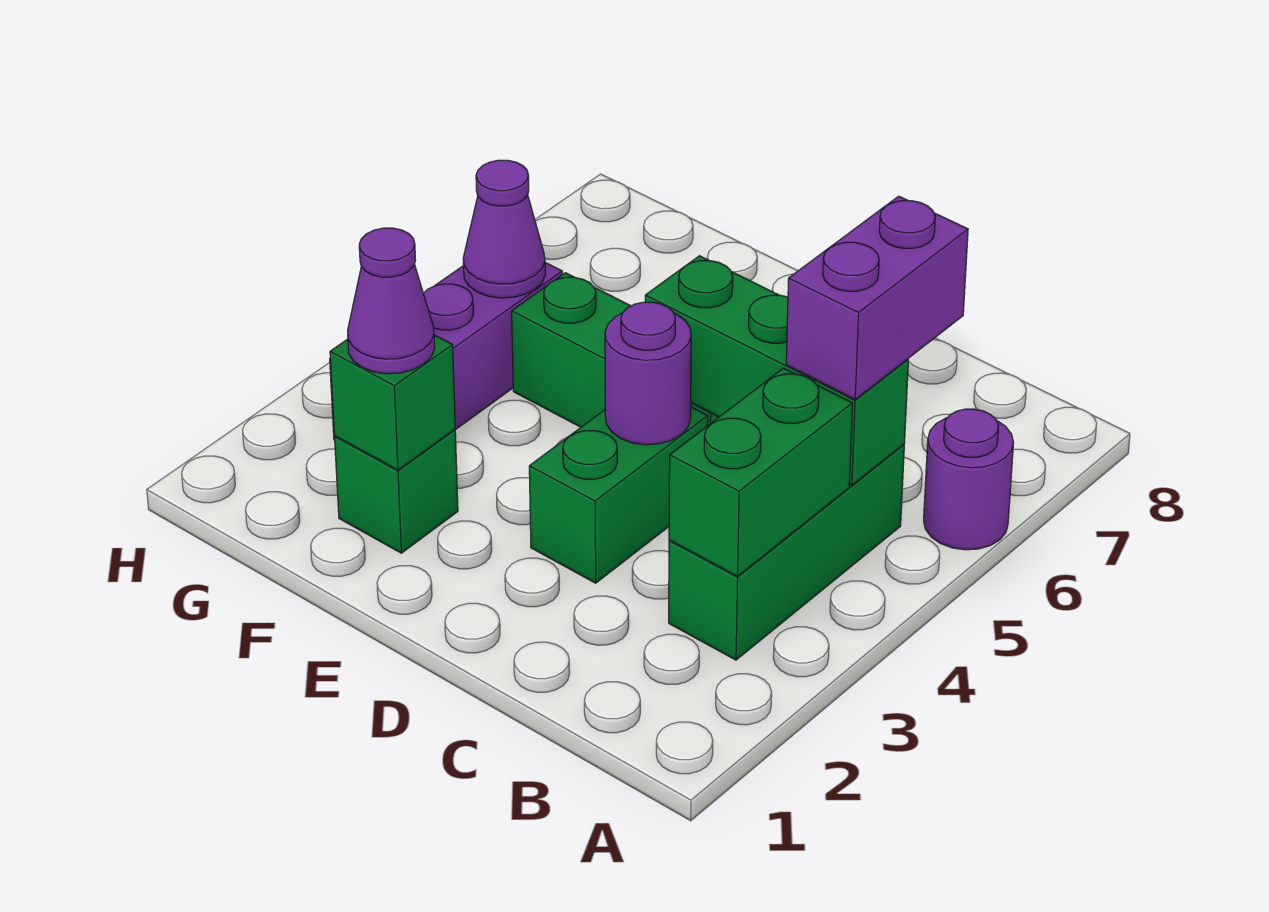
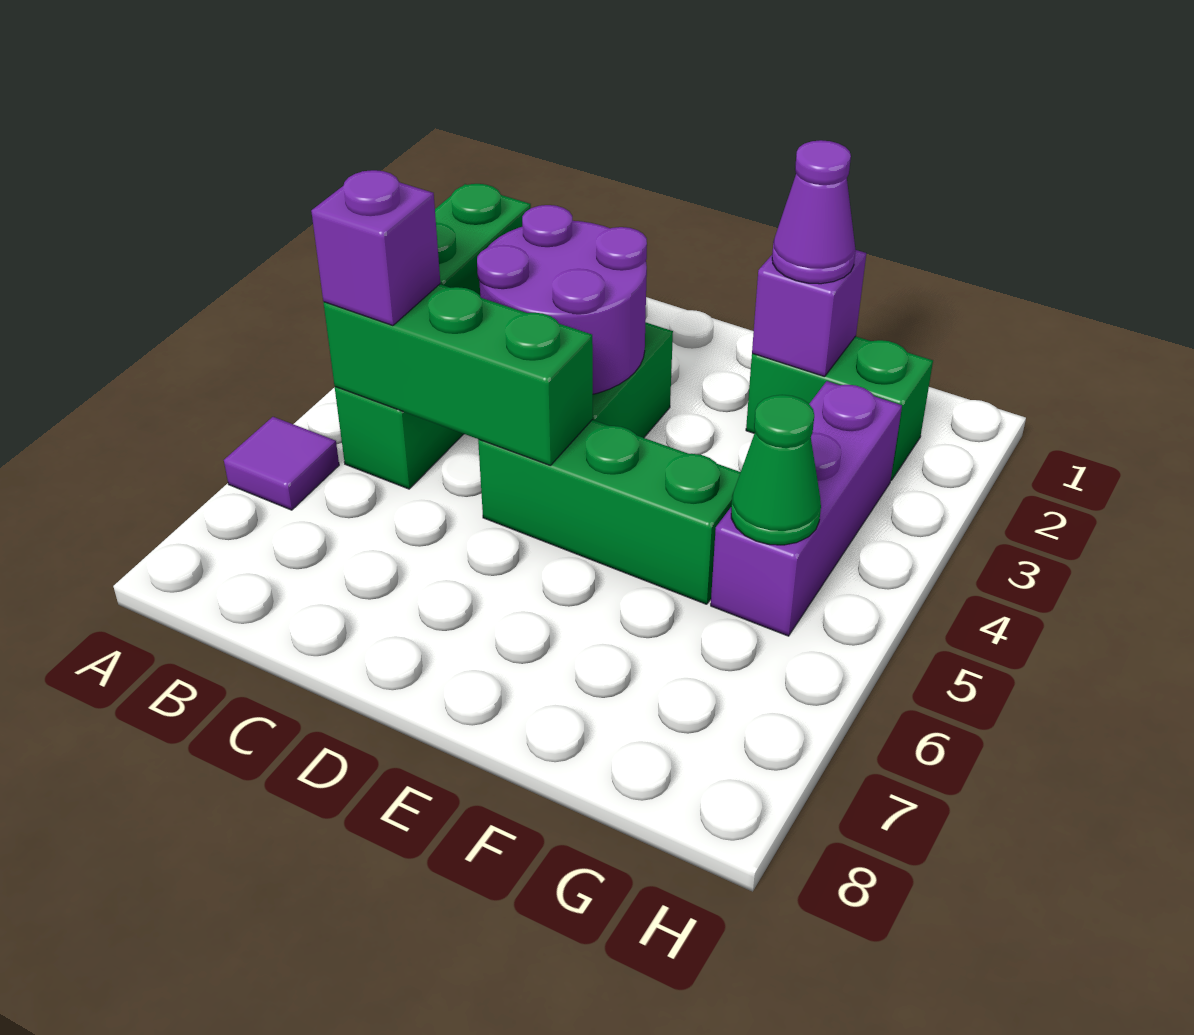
purple 1x1 round brick [924,409,1014,550] -> purple 1x1 tile [224,417,339,510]
purple 1x2 brick [786,196,968,399] -> purple 1x1 brick [311,170,440,326]
purple 1x1 round brick [605,302,691,445] -> purple 2x2 round brick [477,205,647,394]
green 1x1 brick [335,429,458,553] -> green 1x2 brick [746,336,933,480]
green 1x1 brick [330,335,455,470] -> purple 1x1 brick [752,250,866,377]
purple 1x1 cone [463,160,545,298] -> green 1x1 cone [731,395,821,545]

